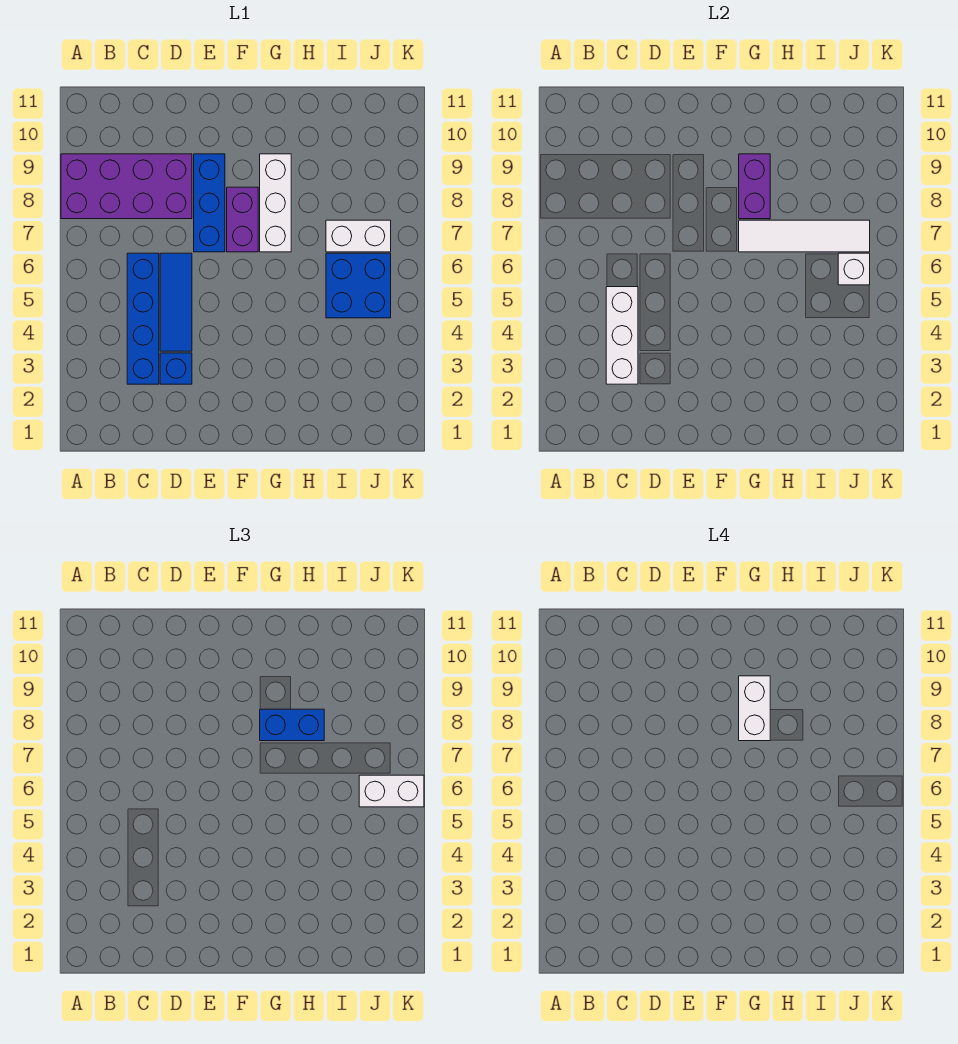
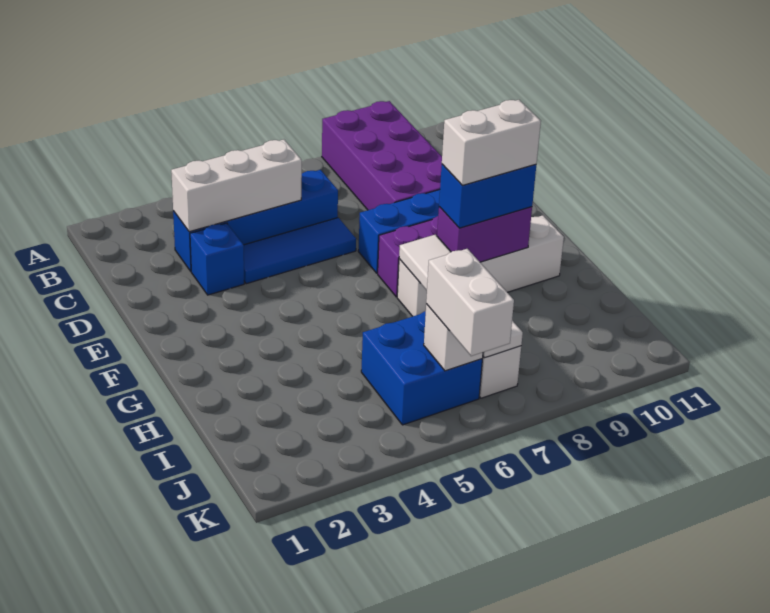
white 1x3 brick [260,154,291,252] -> white 1x4 brick [397,215,564,316]
blue 1x2 brick [260,709,324,741] -> blue 1x2 brick turned to [439,164,536,228]

